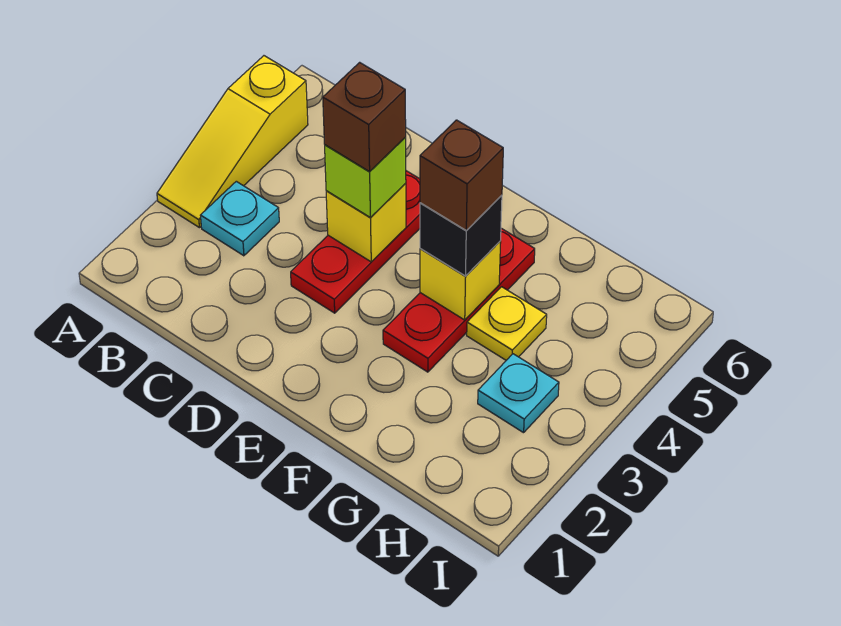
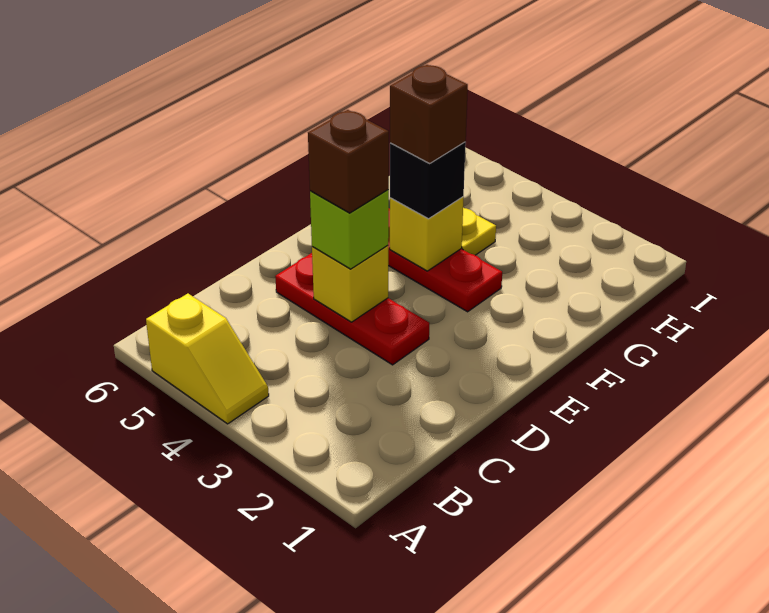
yellow 1x3 slope [157,56,308,228] -> yellow 1x2 slope [146,294,269,424]
cyan 1x1 plate [200,181,279,256] -> none
cyan 1x1 plate [478,354,559,433] -> none

